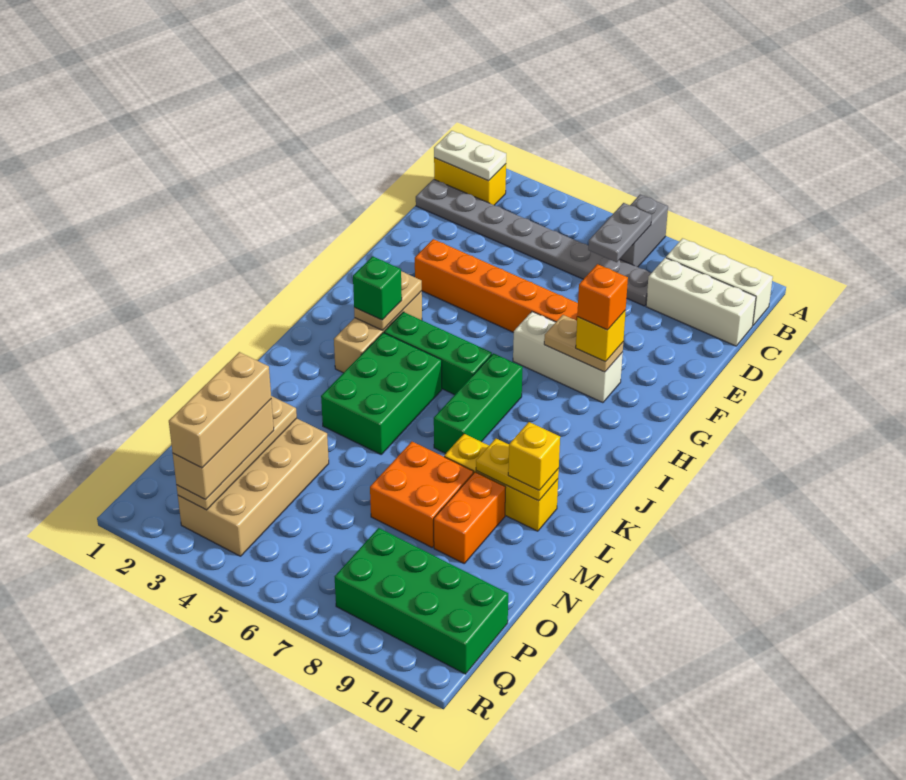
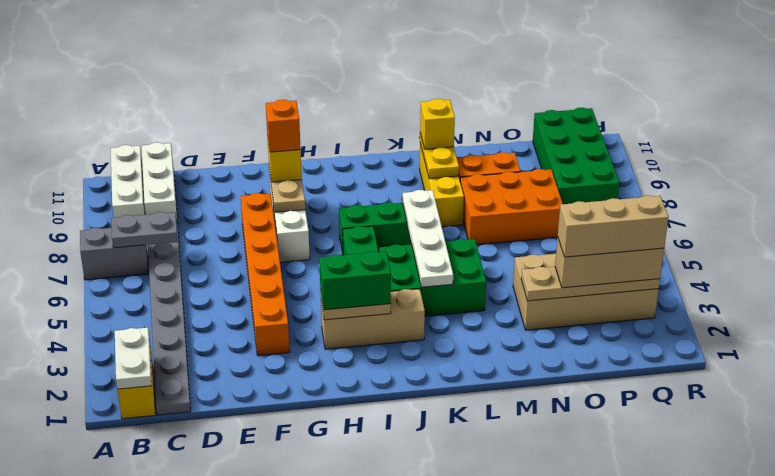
green 1x1 brick [353,256,402,320] -> green 1x2 brick [319,251,391,310]
none -> white 1x4 plate [403,190,453,287]
orange 2x2 brick [370,442,473,547] -> orange 2x3 brick [460,169,563,245]

